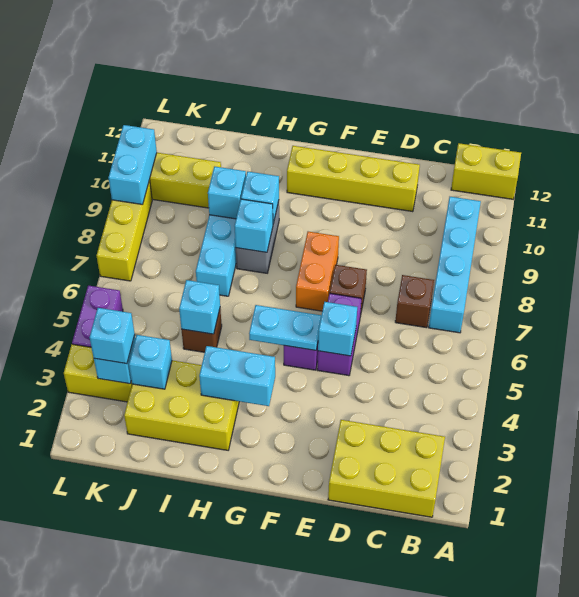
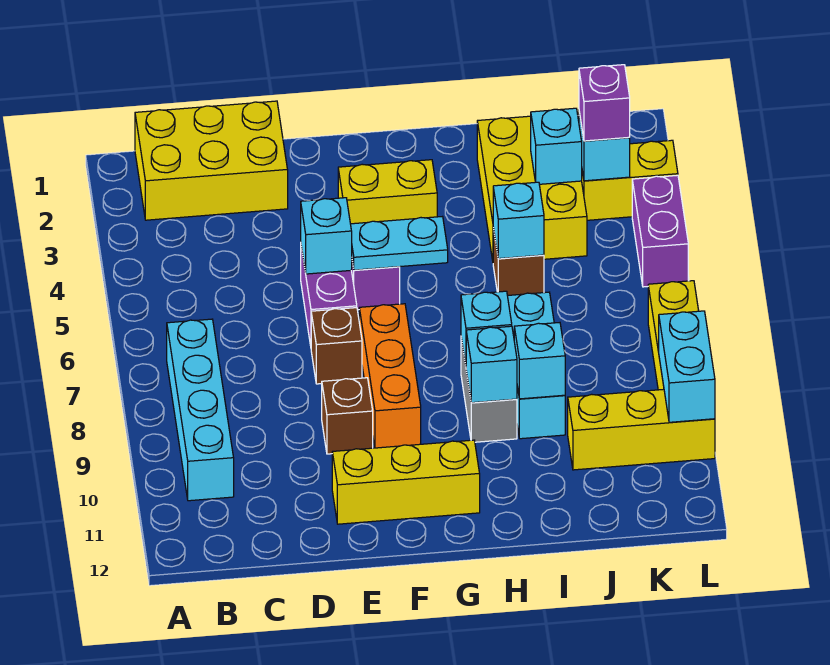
yellow 1x2 brick [451,143,521,199] -> yellow 1x2 brick moved to [338,160,437,224]
brown 1x1 brick [395,275,434,328] -> brown 1x1 brick moved to [322,378,373,454]
yellow 1x4 brick [287,146,420,212] -> yellow 1x3 brick [332,440,480,524]
orange 1x2 brick [296,232,339,311] -> orange 1x3 brick [359,304,421,448]
cyan 1x2 brick [199,346,275,406] -> none
yellow 2x3 brick [124,360,239,450] -> yellow 2x3 brick turned to [477,116,587,260]
cyan 1x1 brick [90,308,135,364] -> purple 1x1 brick [579,65,630,141]

